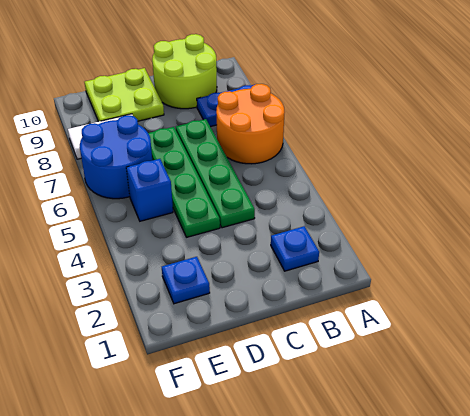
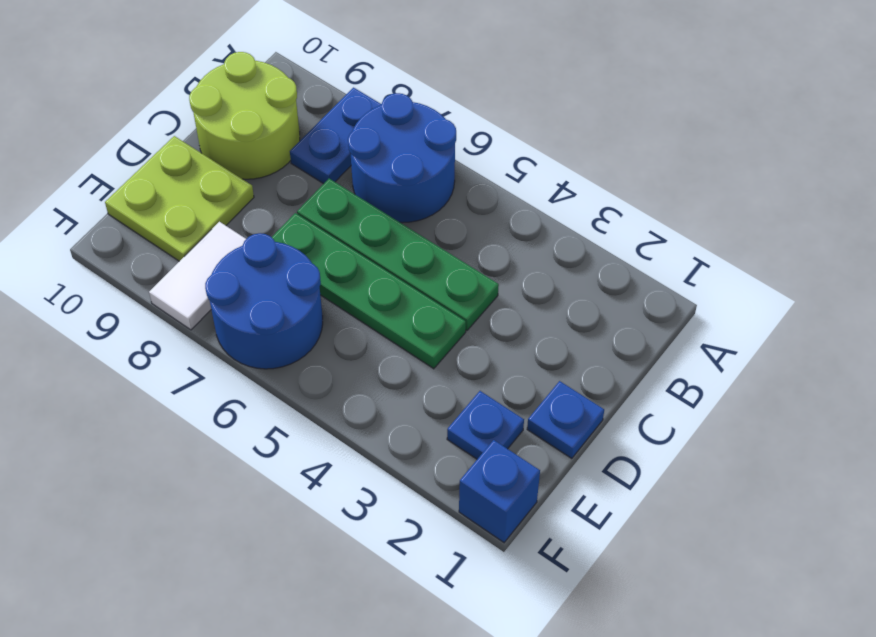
orange 2x2 round brick [216,84,285,164] -> blue 2x2 round brick [348,93,456,223]
blue 1x1 plate [271,226,319,271] -> blue 1x1 plate moved to [527,381,604,459]
blue 1x1 brick [126,159,173,221] -> blue 1x1 brick moved to [459,440,540,542]

